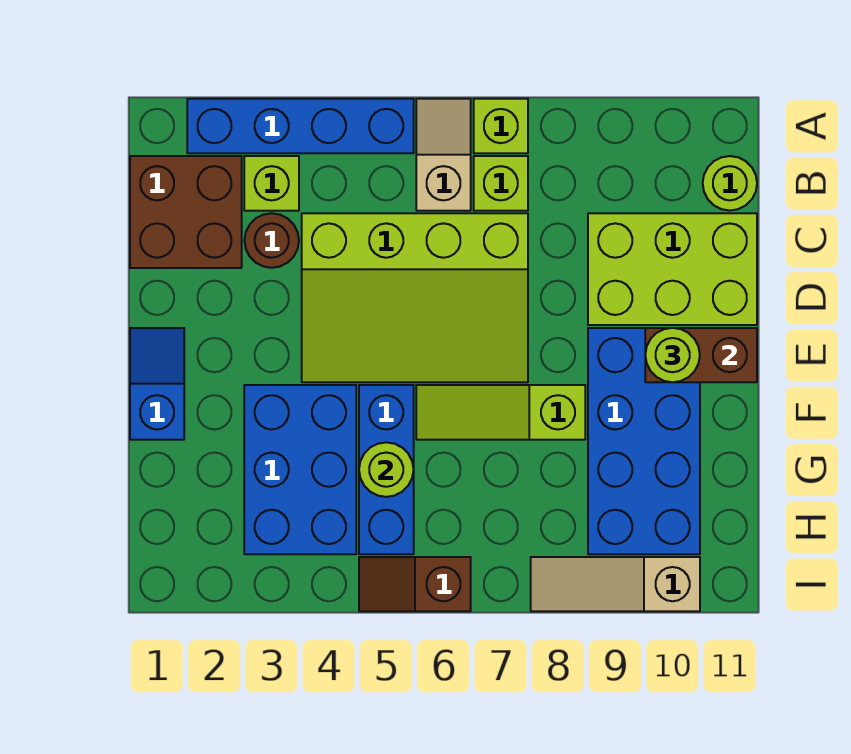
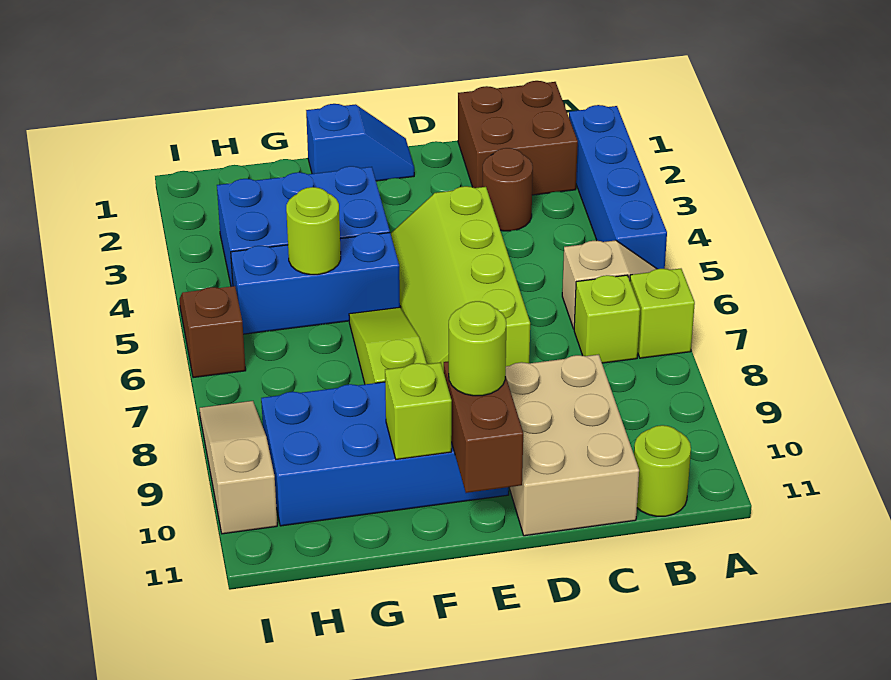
lime 1x1 brick [244,156,299,211] -> lime 1x1 brick moved to [385,362,452,459]
lime 3x4 slope [302,213,528,382] -> lime 2x4 slope [390,186,530,371]
lime 2x3 brick [588,213,757,325] -> tan 2x3 brick [505,354,639,536]

